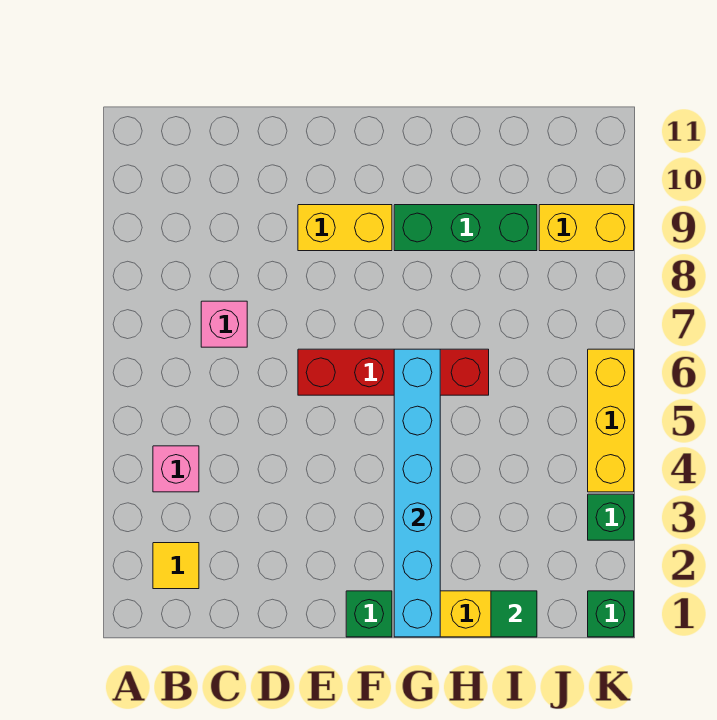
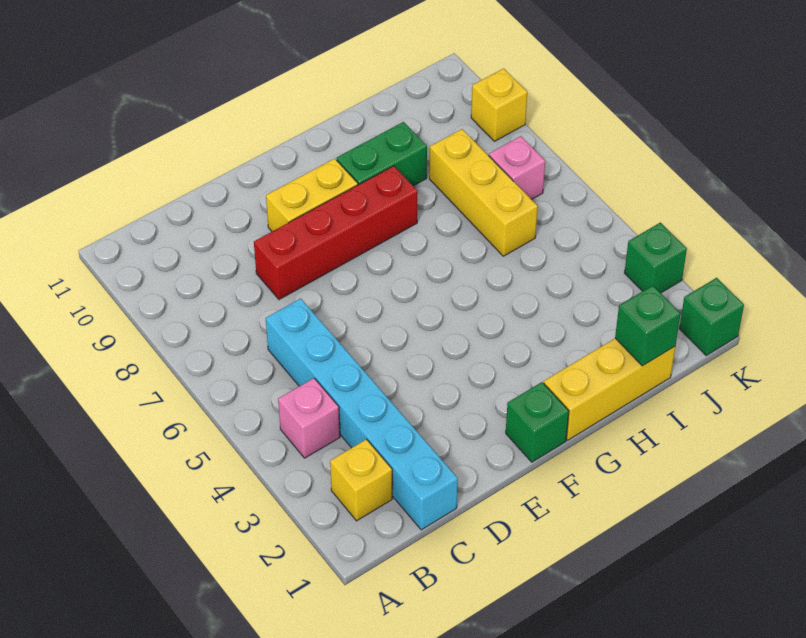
yellow 1x1 tile [153,543,199,589] -> yellow 1x1 brick [330,439,392,521]
pink 1x1 brick [201,301,247,347] -> pink 1x1 brick moved to [489,136,545,200]
red 1x4 brick [298,349,489,395] -> red 1x4 brick moved to [254,166,418,300]
cyan 1x6 brick [394,349,440,637] -> cyan 1x6 brick moved to [266,299,458,530]
green 1x3 brick [394,205,537,251] -> green 1x2 brick [337,122,427,186]
green 1x1 tile [491,591,537,637] -> green 1x1 brick [615,285,680,366]
yellow 1x2 brick [539,205,634,251] -> yellow 1x1 brick [471,69,527,141]
yellow 1x3 brick [588,349,634,492] -> yellow 1x3 brick moved to [429,129,538,256]

